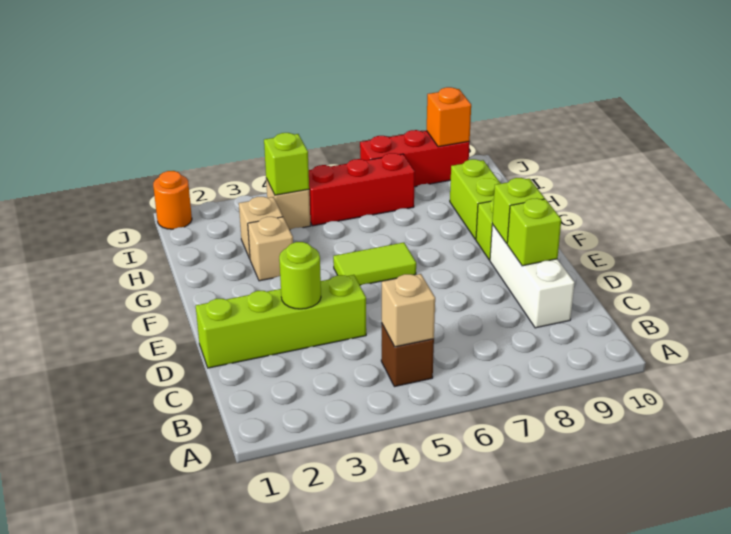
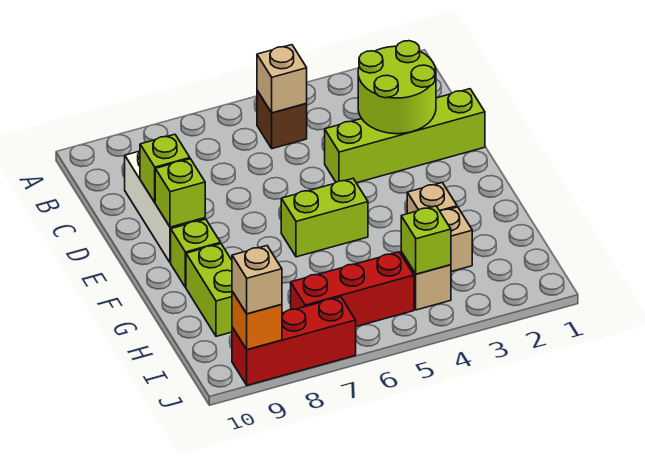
lime 1x1 round brick [279,242,321,309] -> lime 2x2 round brick [358,41,436,134]
lime 1x2 tile [333,243,416,285] -> lime 1x2 brick [281,179,368,257]
orange 1x1 round brick [153,171,192,229] -> none
none -> tan 1x1 brick [232,246,282,314]

